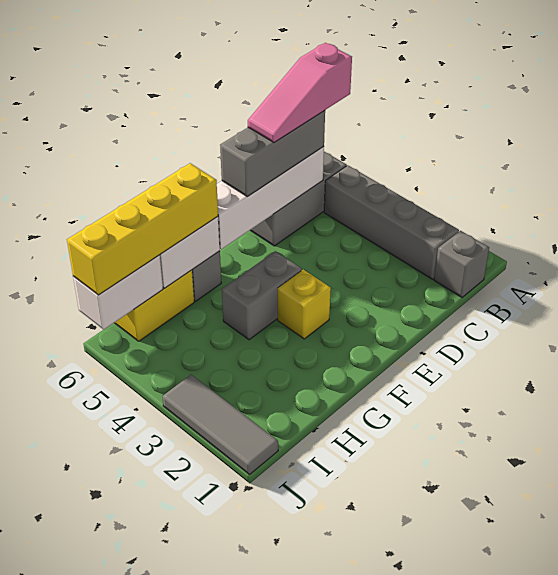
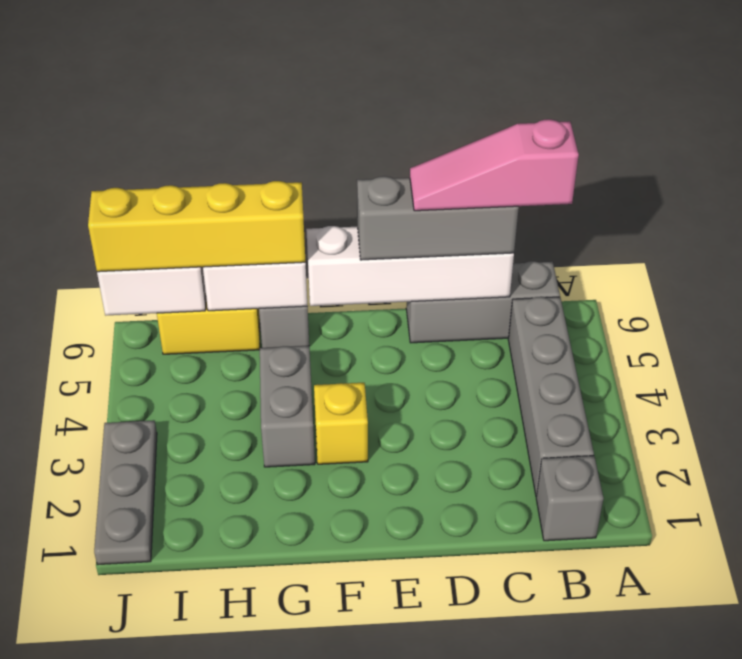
grey 1x2 brick [222,251,302,340] -> grey 1x2 brick turned to [260,346,315,467]
grey 1x3 tile [162,375,278,475] -> grey 1x3 plate [94,420,157,565]

